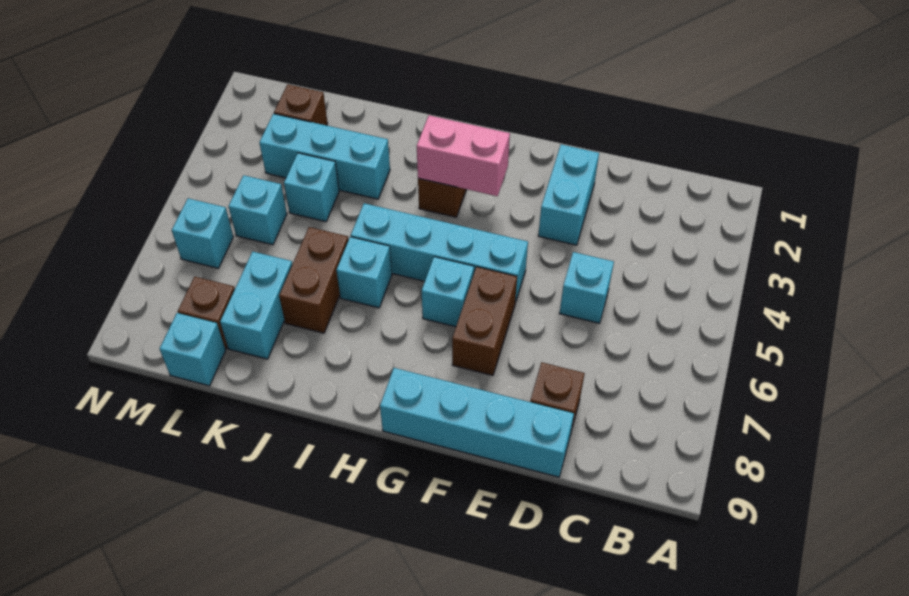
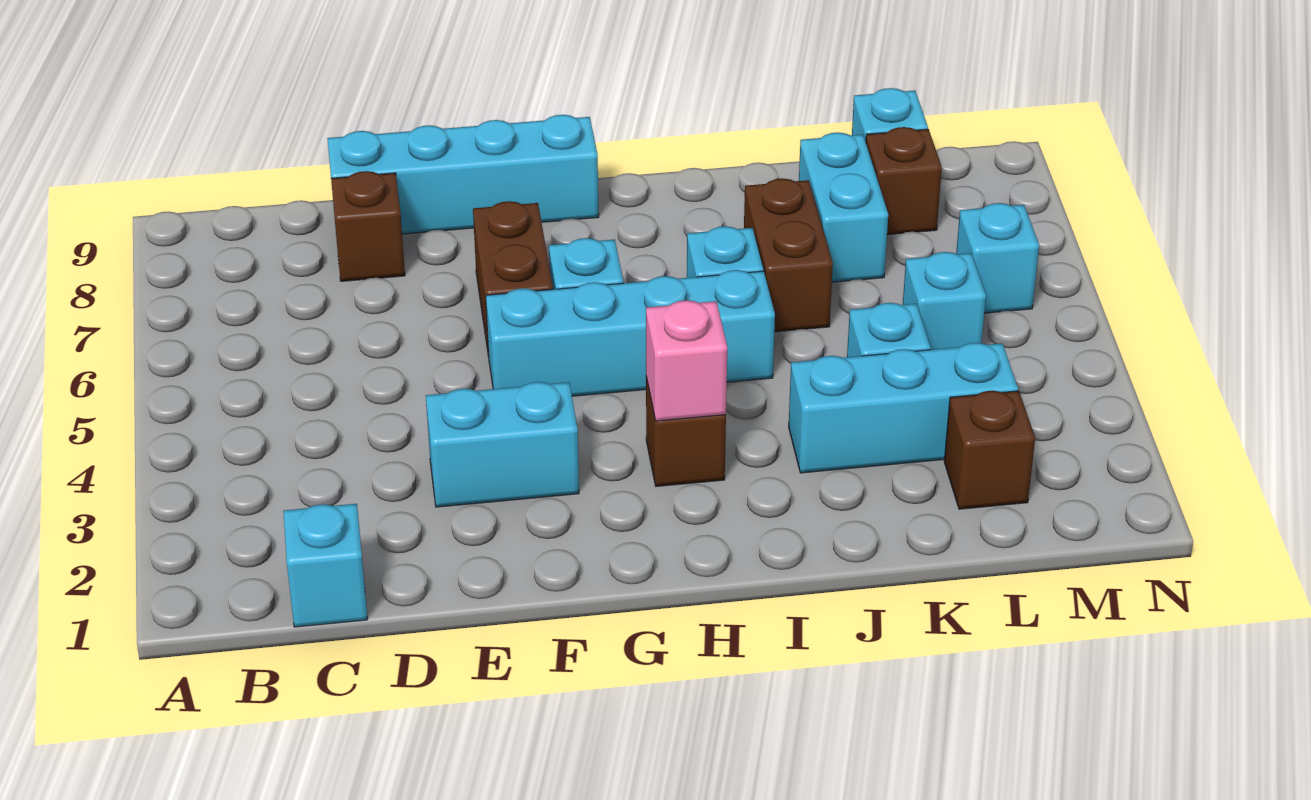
cyan 1x1 brick [559,252,614,323] -> cyan 1x1 brick moved to [283,504,368,627]
cyan 1x2 brick [538,144,599,245] -> cyan 1x2 brick turned to [426,382,579,507]
pink 1x2 brick [417,115,510,196] -> pink 1x1 brick [646,300,727,421]

